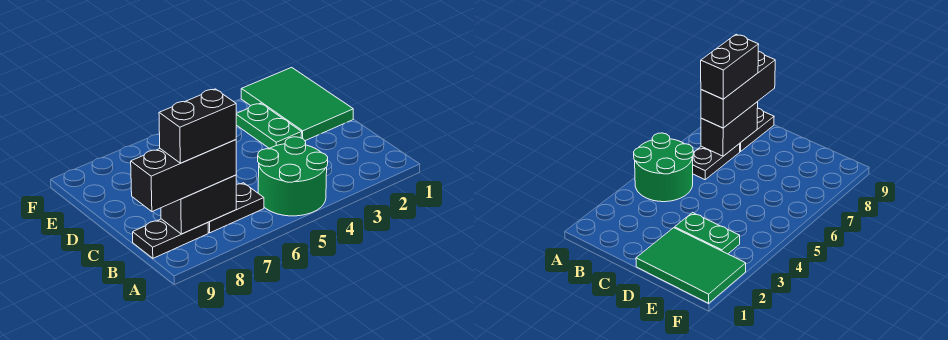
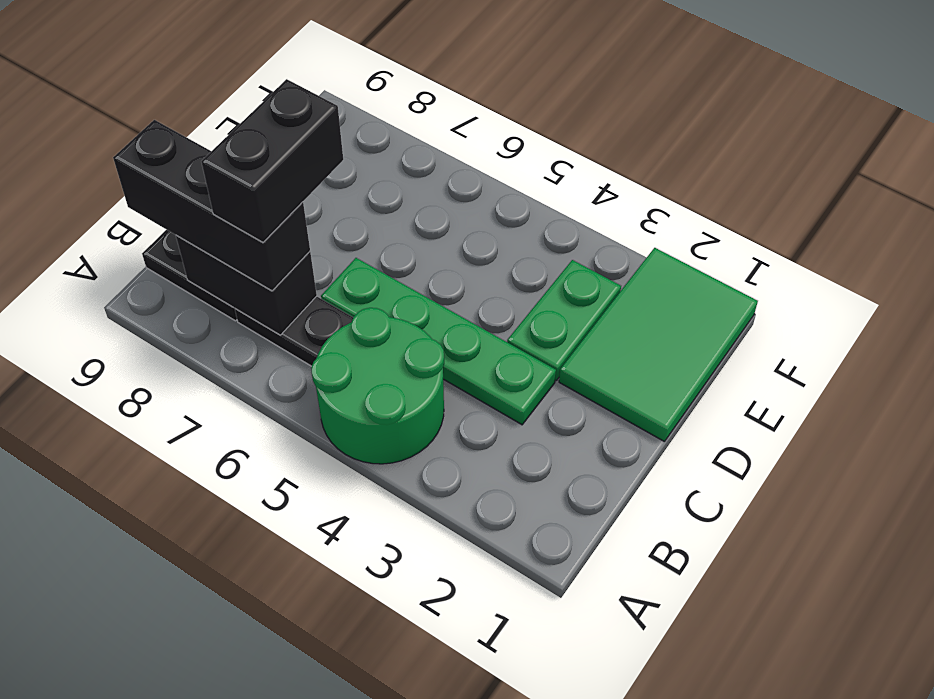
black 1x2 brick [159,89,236,163] -> black 1x2 brick turned to [201,79,343,242]
none -> green 1x4 plate [321,258,556,425]

